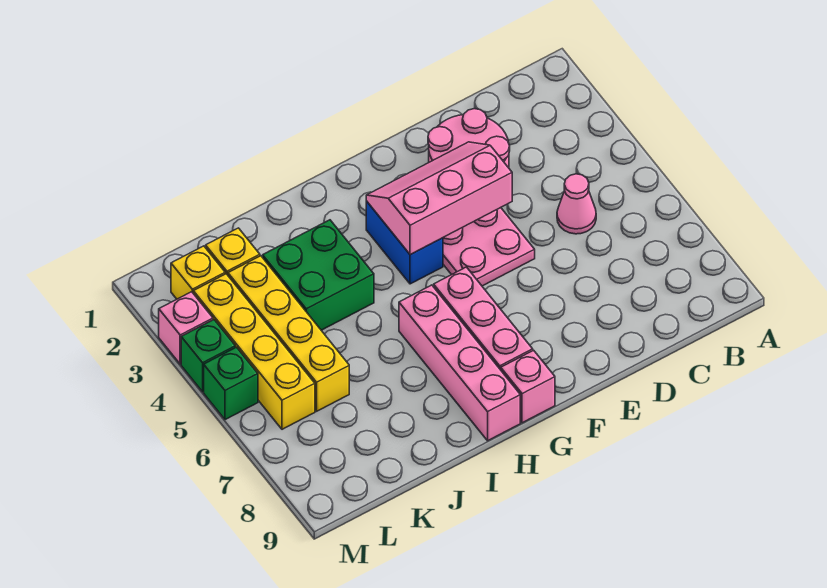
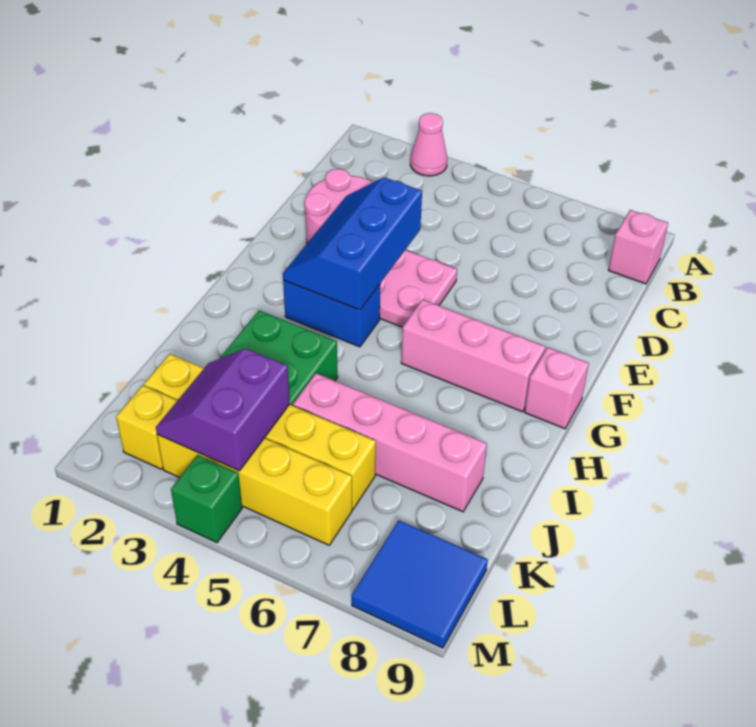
pink 1x1 cone [557,174,596,234] -> pink 1x1 cone moved to [410,113,447,176]
pink 2x3 slope [366,142,512,255] -> blue 2x3 slope [283,177,422,310]
pink 1x4 brick [399,285,520,441] -> pink 1x4 brick moved to [293,373,487,512]
none -> purple 2x2 slope [156,349,290,471]
none -> blue 2x2 tile [352,520,488,648]
pink 1x1 brick [159,292,213,364] -> pink 1x1 brick moved to [609,210,668,284]
green 1x1 brick [204,347,258,420] -> none

